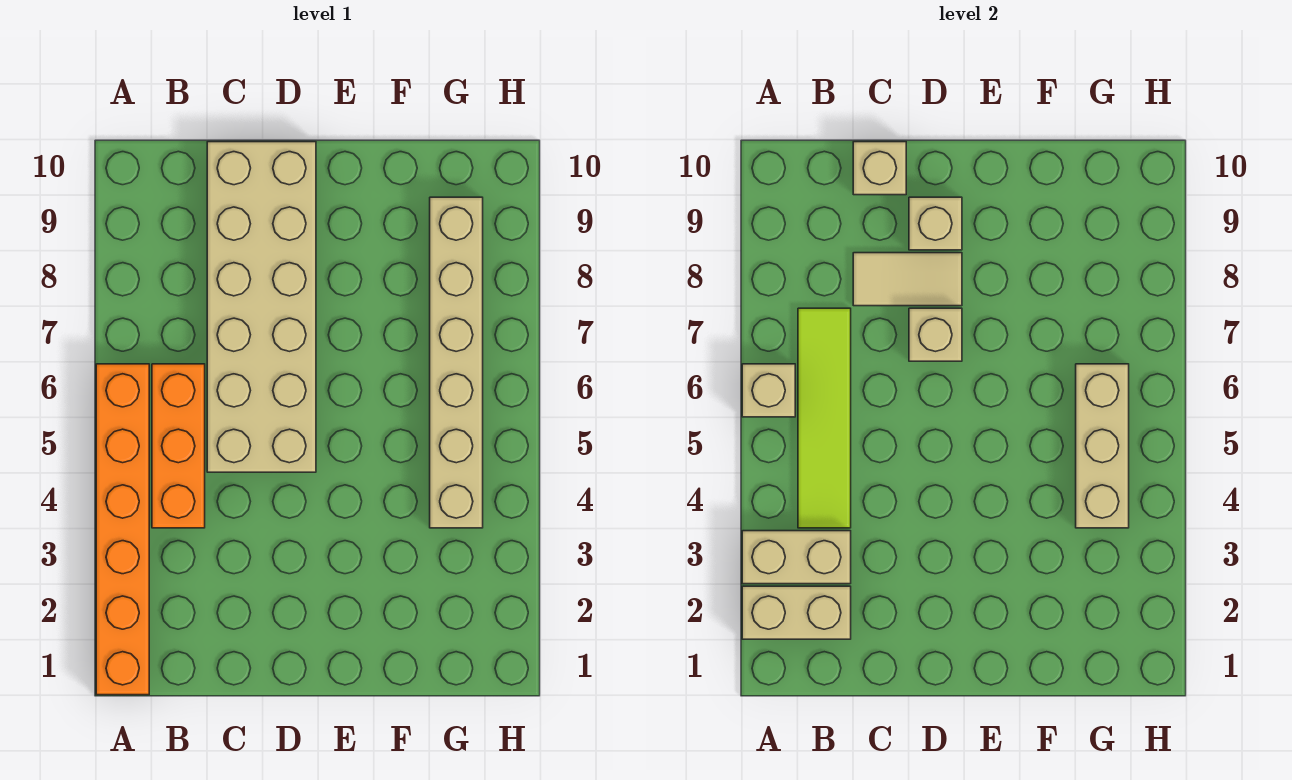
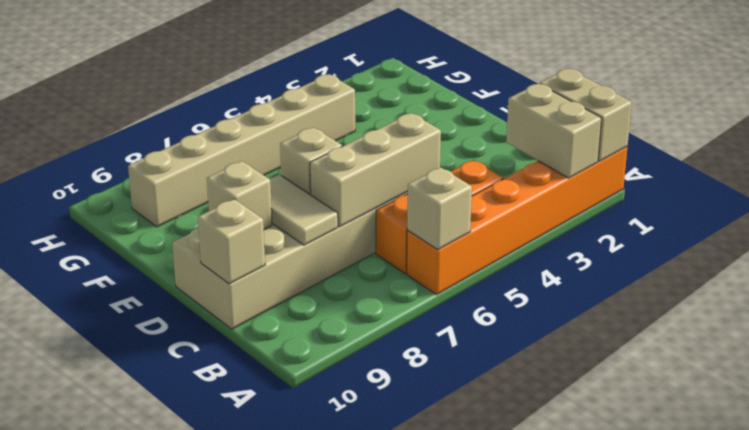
tan 1x2 brick [742,531,851,584] -> tan 1x2 brick moved to [539,69,632,161]
lime 1x4 tile [798,308,851,528] -> none
tan 1x3 brick [1076,364,1129,528] -> tan 1x3 brick moved to [310,113,441,227]

